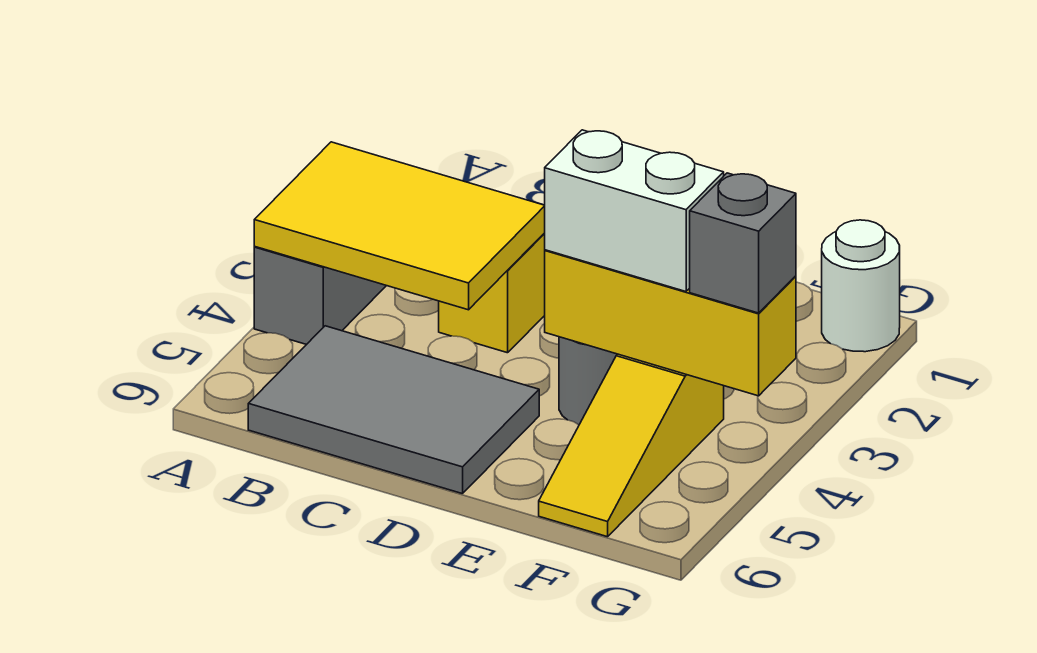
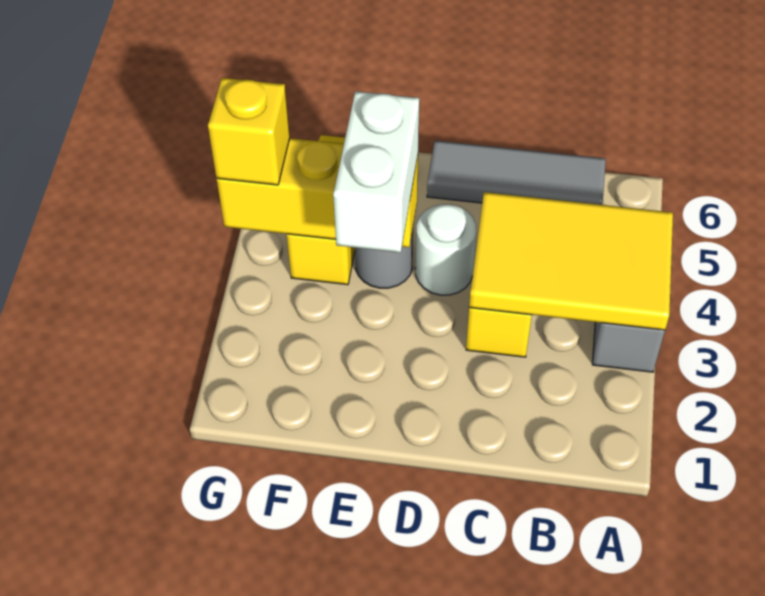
grey 2x3 tile [248,326,539,494] -> grey 1x3 tile [427,141,606,205]
white 1x2 brick [545,130,724,292] -> white 1x2 brick turned to [333,91,419,253]
white 1x1 round brick [822,220,900,352] -> white 1x1 round brick moved to [415,204,476,295]
grey 1x1 brick [690,173,796,313] -> yellow 1x1 brick [208,78,290,185]

